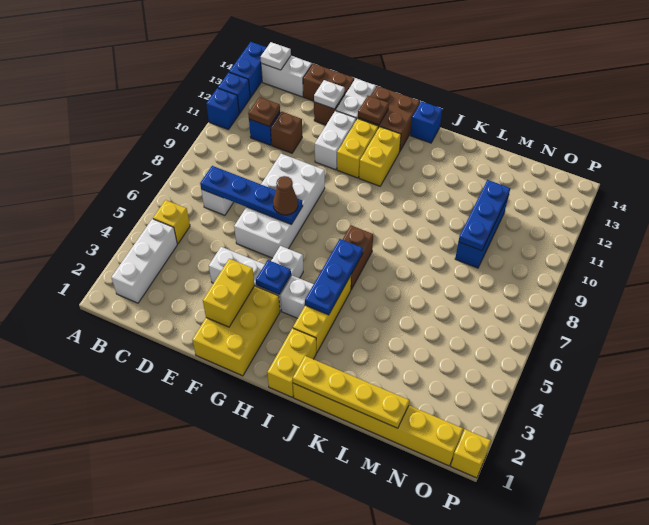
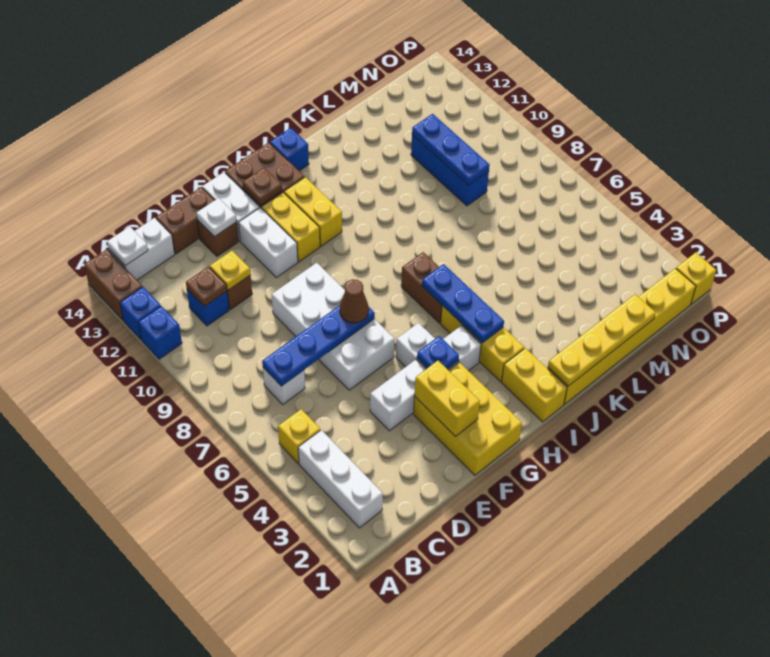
blue 1x2 brick [229,42,267,98] -> brown 1x2 brick [84,249,142,320]
none -> yellow 1x1 plate [210,251,251,290]

